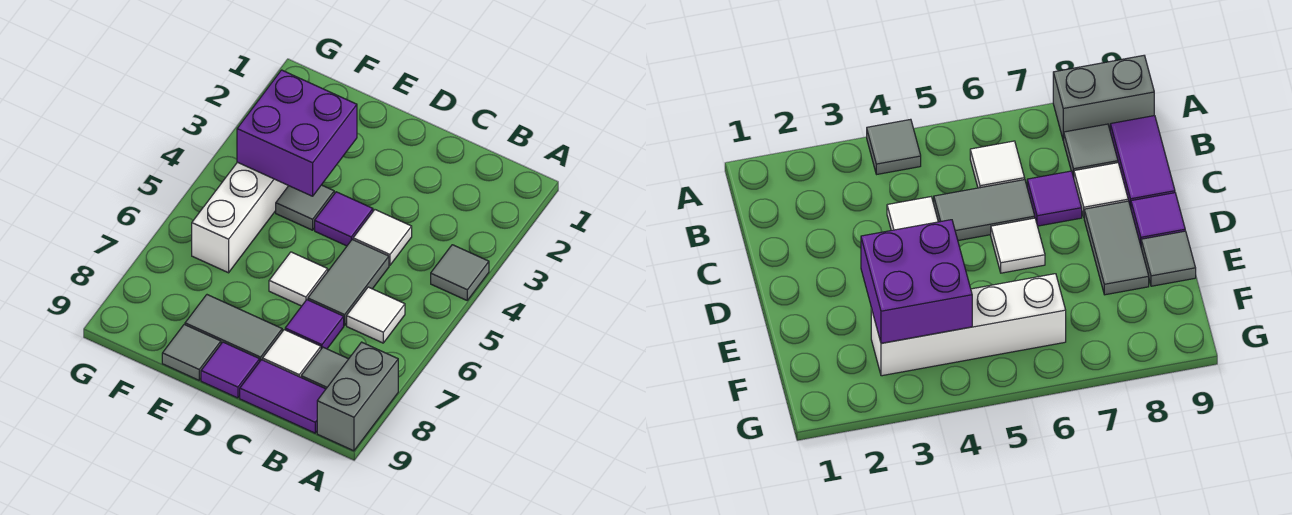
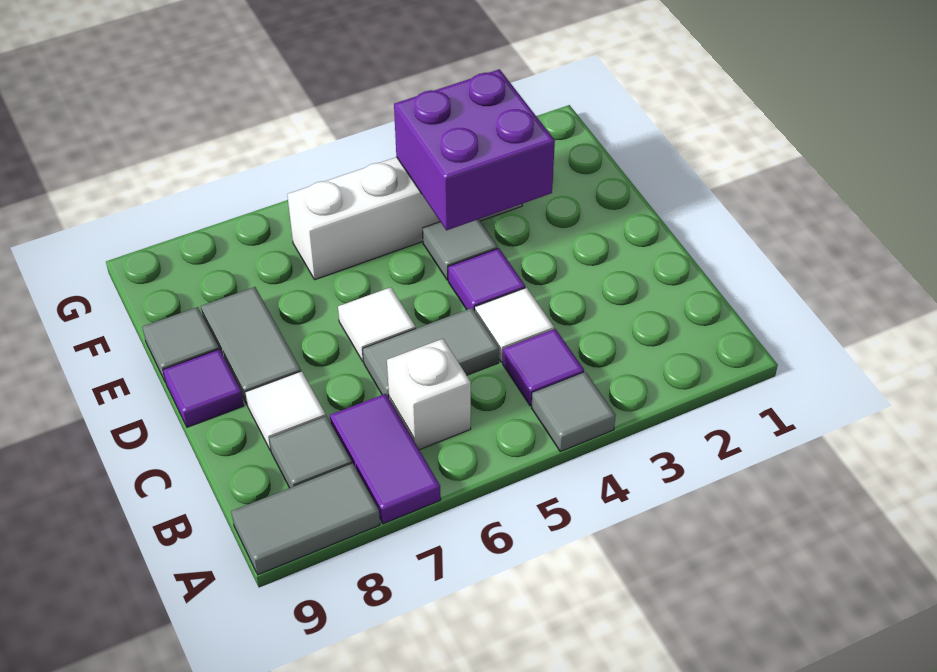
grey 1x2 brick [317,342,398,451] -> grey 1x2 tile [231,463,380,575]
white 1x1 tile [347,287,405,343] -> white 1x1 brick [387,339,471,450]
purple 1x2 tile [240,360,326,433] -> purple 1x2 tile moved to [330,394,441,524]
purple 1x1 tile [285,300,344,349] -> purple 1x1 tile moved to [503,329,584,406]

